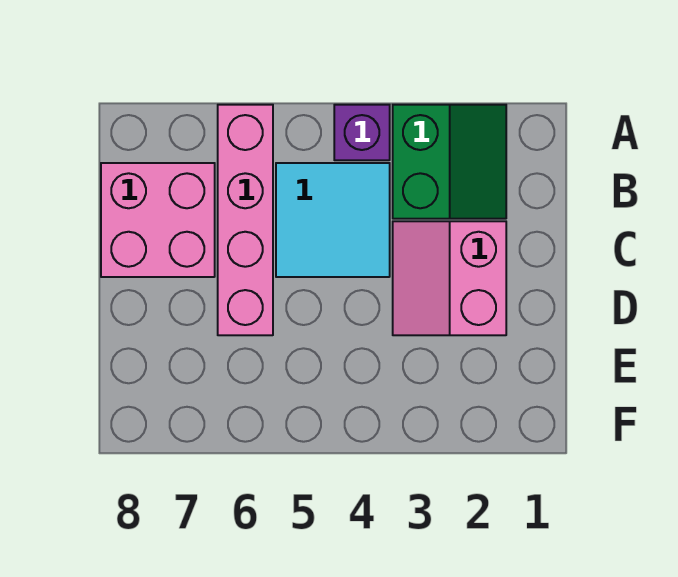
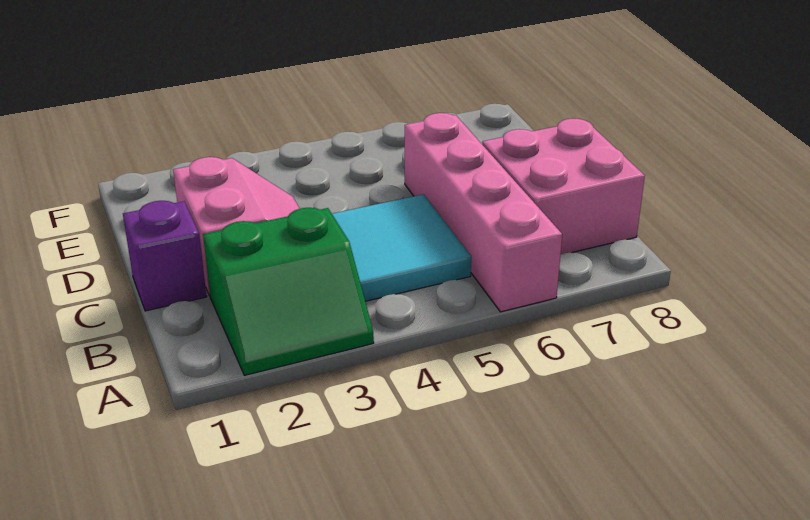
green 2x2 slope [393,105,506,219] -> green 2x2 slope turned to [203,208,374,375]
purple 1x1 brick [334,105,390,160] -> purple 1x1 brick moved to [123,201,207,311]

